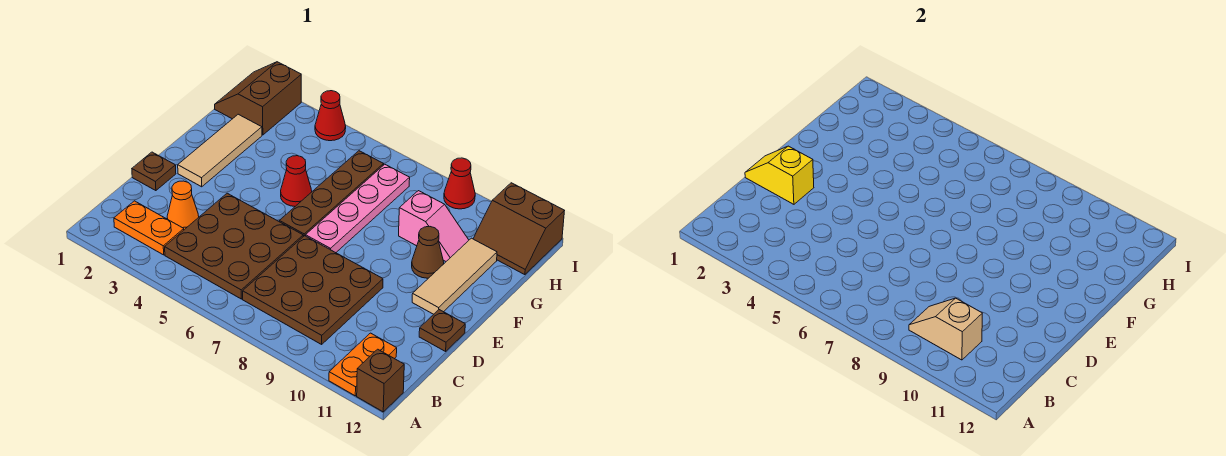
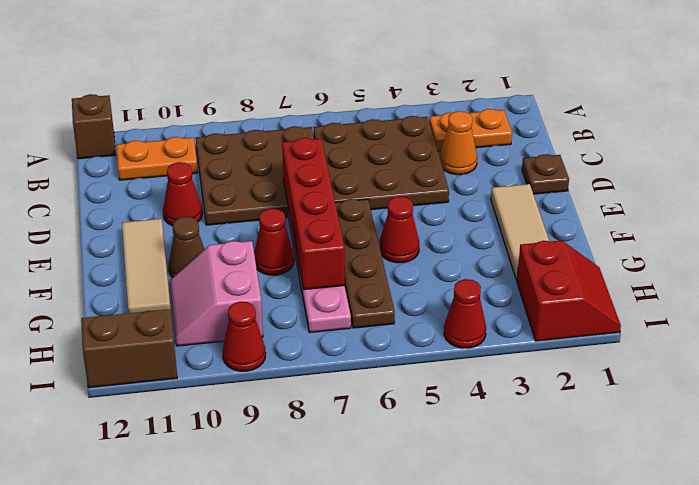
orange 1x2 plate [329,333,397,396] -> orange 1x2 plate turned to [116,137,198,180]
tan 1x2 slope [909,298,982,360] -> none
yellow 1x2 slope [745,146,814,204] -> none
none -> red 1x4 brick [282,138,345,290]
none -> red 1x1 cone [163,162,203,226]
brown 1x1 plate [419,310,465,351] -> none
none -> red 1x1 cone [254,209,294,275]
pink 1x2 slope [399,191,469,261] -> pink 2x2 slope [170,241,263,346]
brown 2x2 slope [215,62,301,135] -> red 2x2 slope [517,240,621,341]

